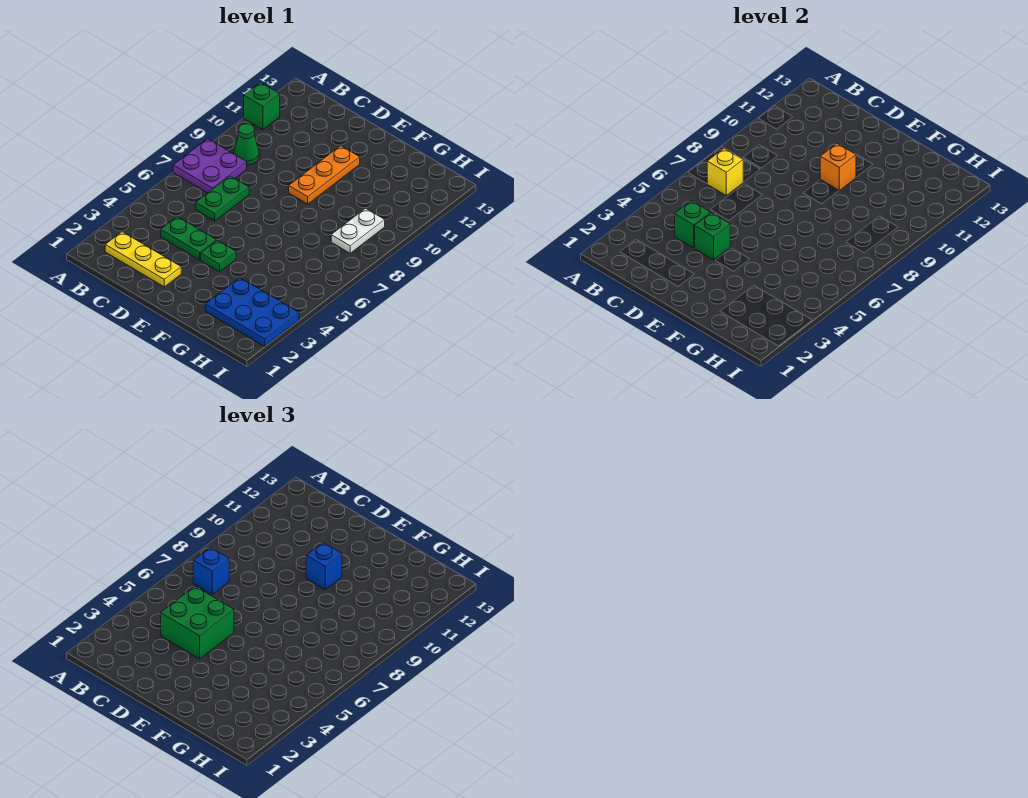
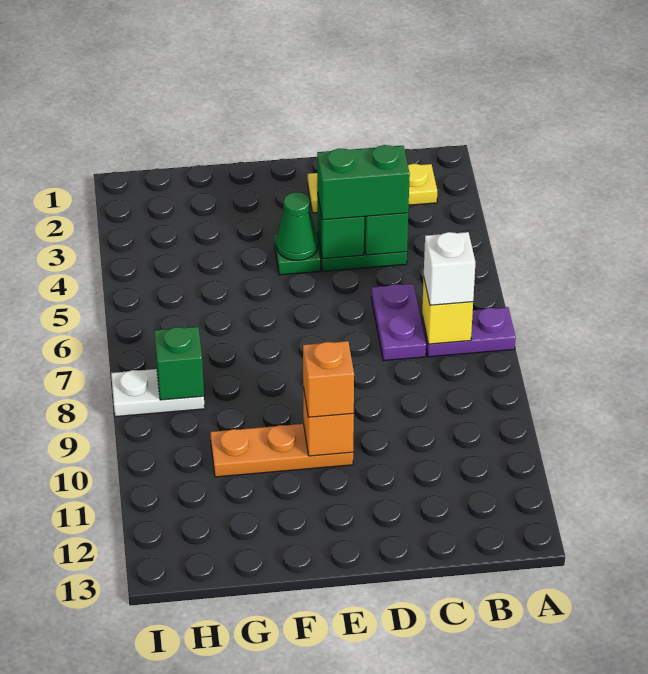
purple 2x2 plate [173,139,247,193] -> purple 1x2 plate [422,307,516,357]
green 1x1 brick [244,82,280,130] -> green 1x1 brick moved to [154,327,204,400]
blue 1x1 brick [193,547,229,594] -> white 1x1 brick [424,232,475,305]
green 1x1 cone [234,124,259,165] -> green 1x1 cone moved to [276,192,318,260]
green 2x2 brick [161,586,234,659] -> green 1x2 brick [317,145,410,220]
green 1x2 plate [196,176,249,221] -> purple 1x2 plate [372,284,426,361]
orange 1x3 plate [289,146,360,204] -> orange 1x3 plate turned to [210,424,353,477]
blue 1x1 brick [306,543,342,590] -> orange 1x1 brick [303,341,354,417]
blue 2x3 plate [205,278,299,346] -> none
white 1x2 plate [331,208,385,253] -> white 1x2 plate turned to [111,369,205,417]

